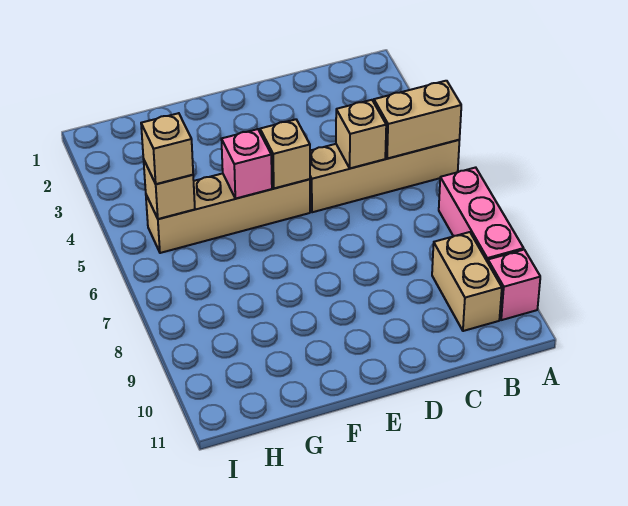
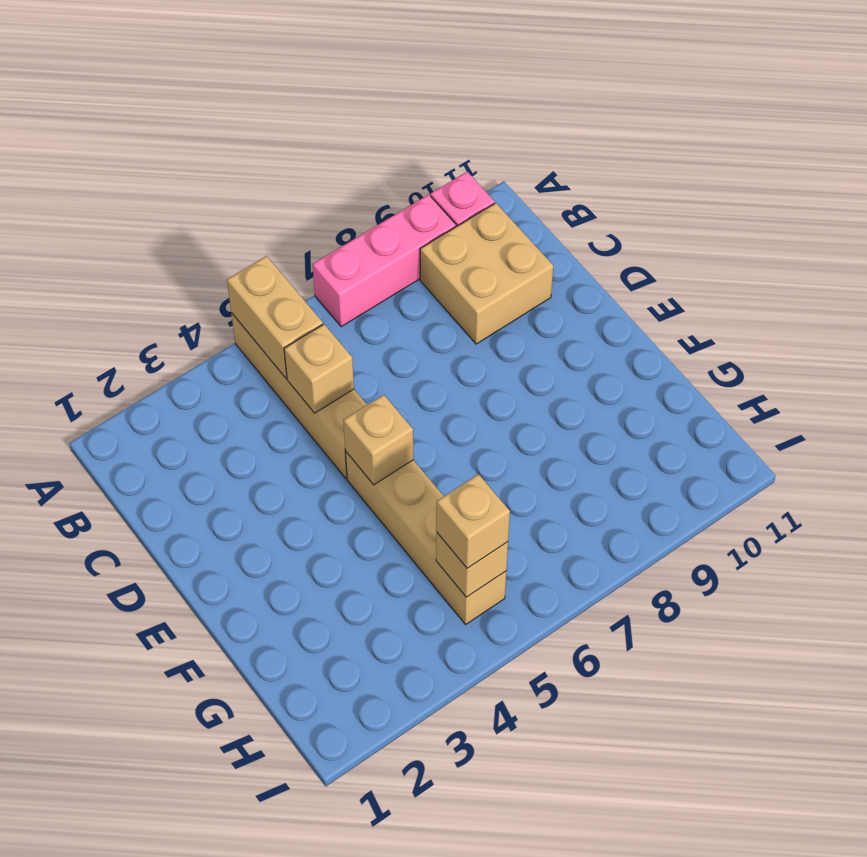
tan 1x2 brick [432,232,502,331] -> tan 2x2 brick [420,203,553,344]
pink 1x1 brick [221,129,272,199] -> none

